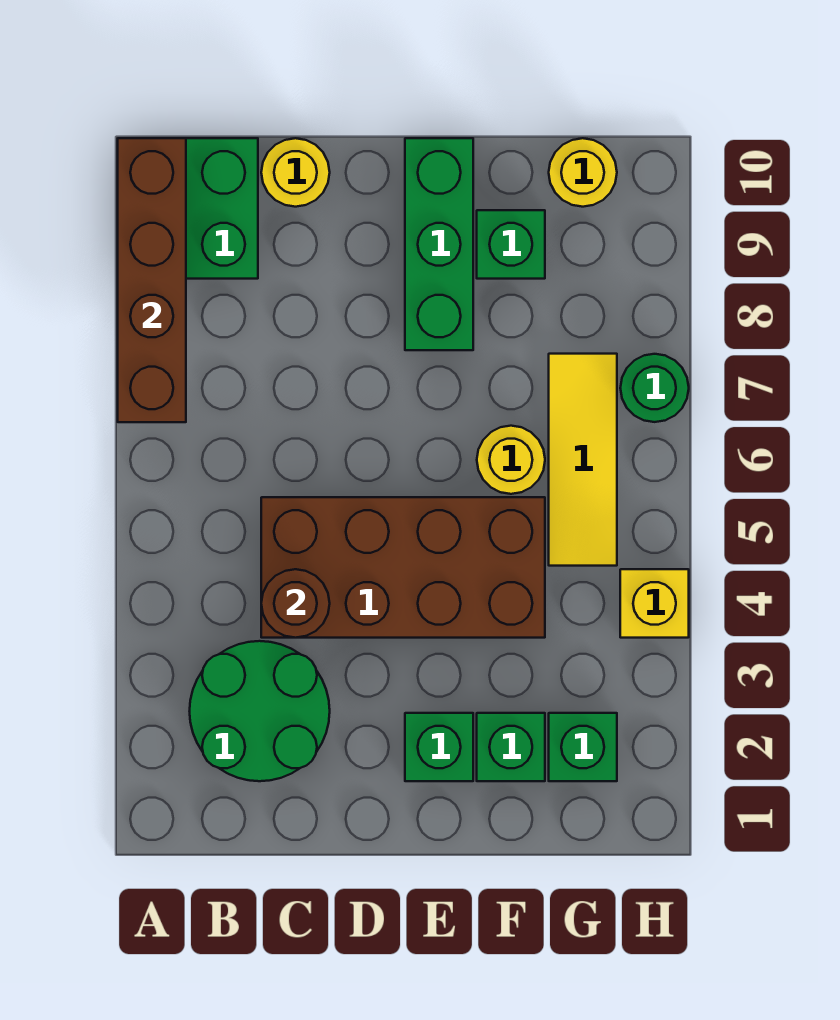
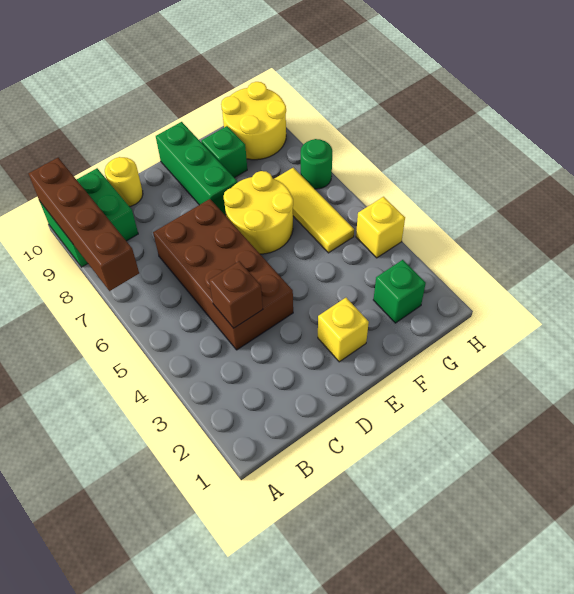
green 2x2 round brick [190,641,330,781] -> none
brown 2x4 brick [261,497,545,638] -> brown 2x4 brick turned to [153,199,293,350]
brown 1x1 round brick [261,569,330,638] -> brown 1x1 brick [209,261,263,328]
green 1x1 brick [405,713,473,781] -> yellow 1x1 brick [318,298,369,362]
green 1x1 brick [477,713,545,781] -> none
yellow 1x1 round brick [477,426,545,494] -> yellow 2x2 round brick [224,171,293,254]
yellow 1x1 round brick [549,138,617,207] -> yellow 2x2 round brick [221,82,286,160]

